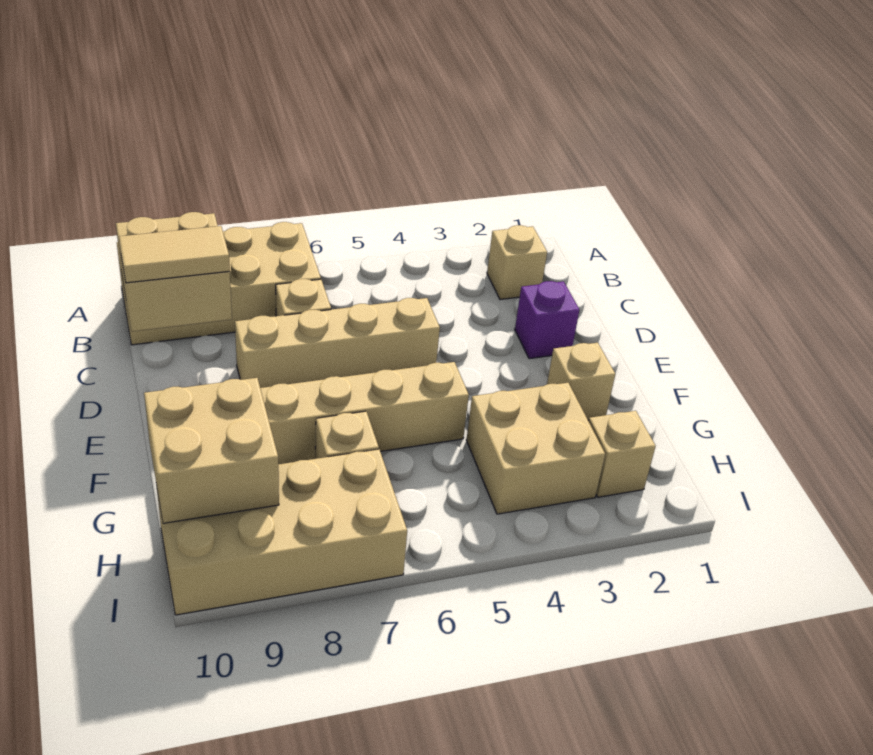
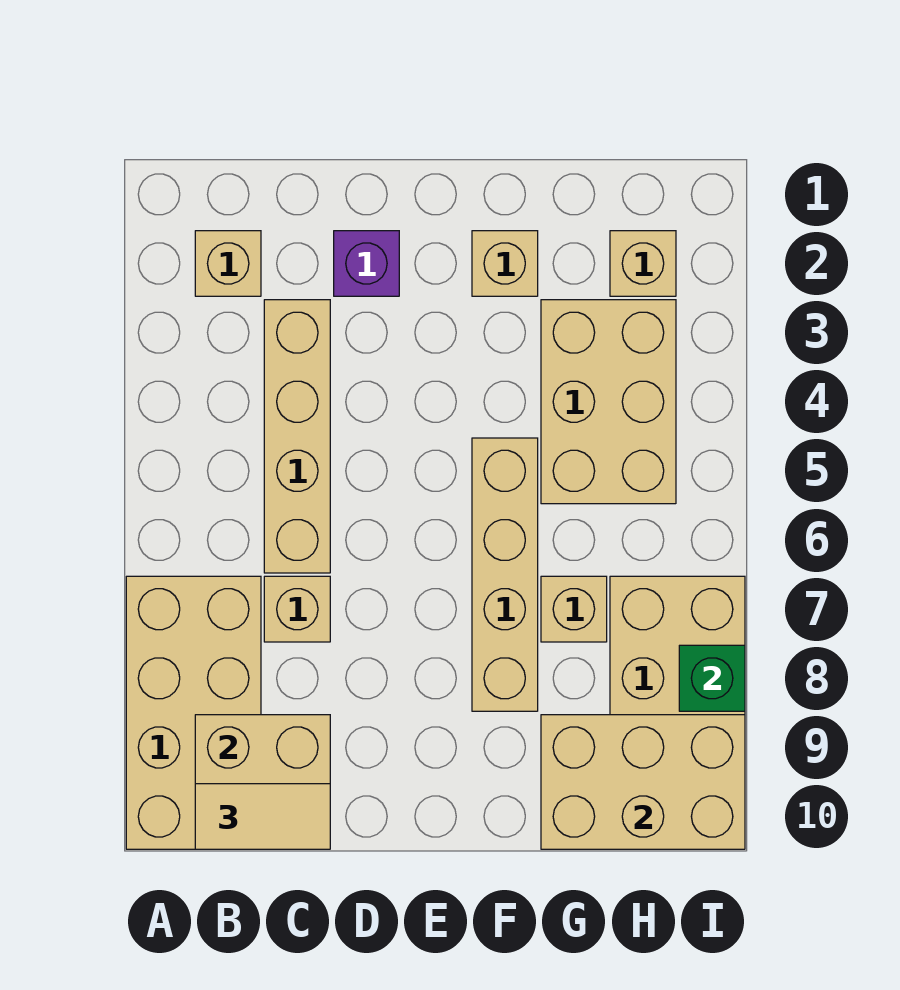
tan 1x2 tile [119,226,230,283] -> tan 1x2 tile turned to [195,784,330,849]
tan 1x4 brick [235,298,440,388] -> tan 1x4 brick moved to [264,300,330,573]
tan 2x2 brick [466,383,605,514] -> tan 2x3 brick [541,300,676,504]
tan 2x2 brick [144,378,279,523] -> tan 2x3 brick [541,715,745,849]
none -> green 1x1 brick [679,645,745,711]

